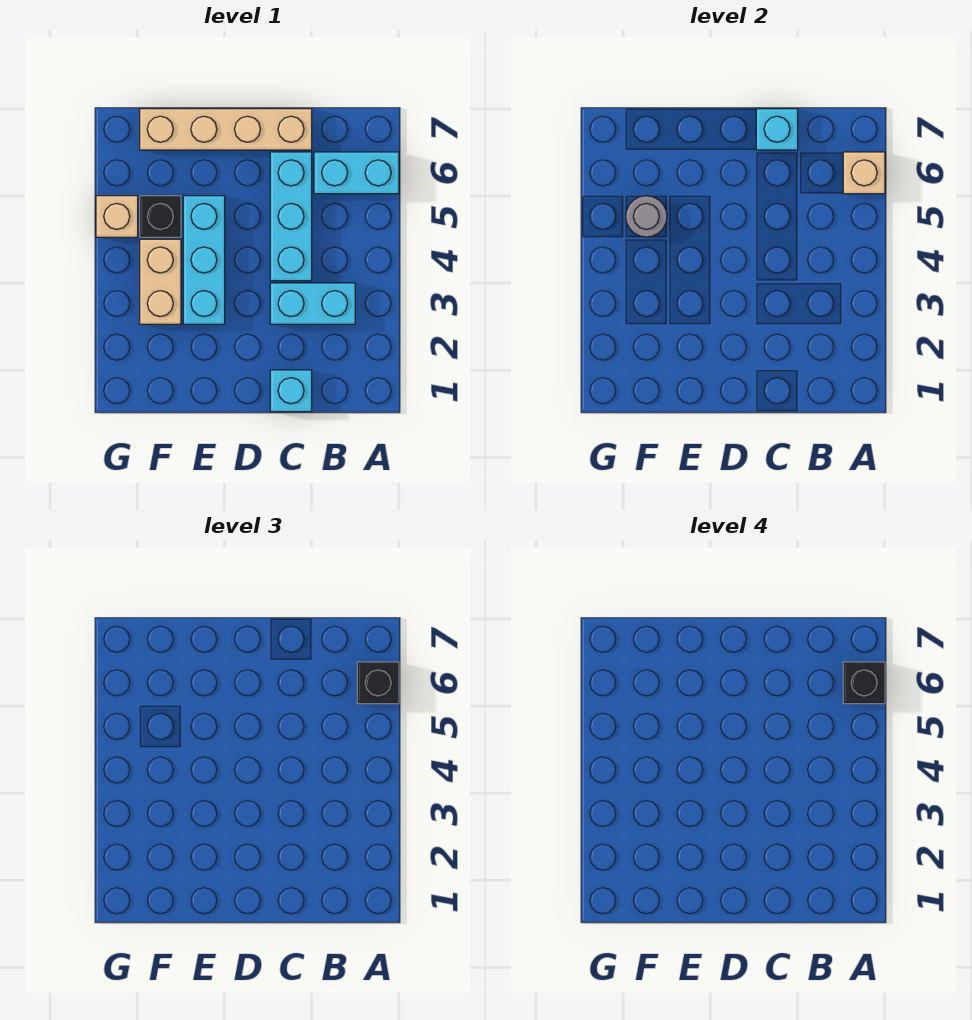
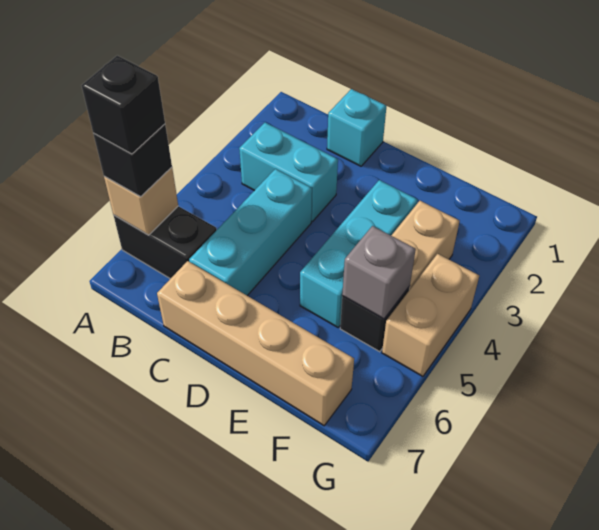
cyan 1x2 brick [314,152,399,194] -> black 1x2 brick [114,206,217,279]
cyan 1x1 brick [756,109,798,150] -> none
grey 1x1 round brick [626,196,667,237] -> grey 1x1 brick [342,226,416,319]
tan 1x1 brick [96,196,138,237] -> tan 1x2 brick [382,254,479,376]

